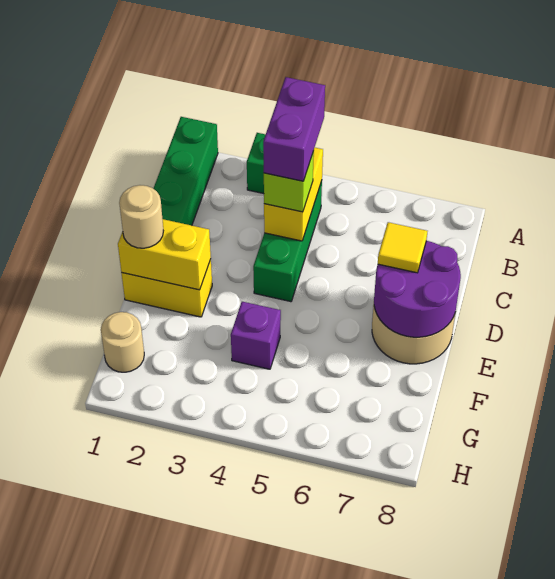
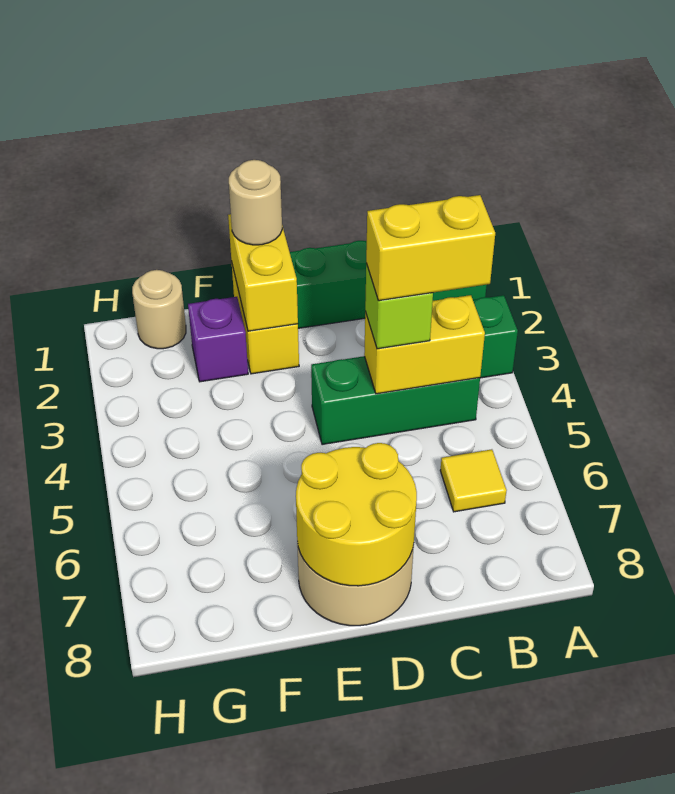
purple 1x2 brick [263,77,325,181] -> yellow 1x2 brick [366,195,495,301]
purple 2x2 round brick [374,241,461,337] -> yellow 2x2 round brick [296,443,417,586]
yellow 1x1 tile [378,222,427,273] -> yellow 1x1 tile moved to [440,449,507,512]
purple 1x1 brick [231,302,281,369] -> purple 1x1 brick moved to [188,297,248,382]

